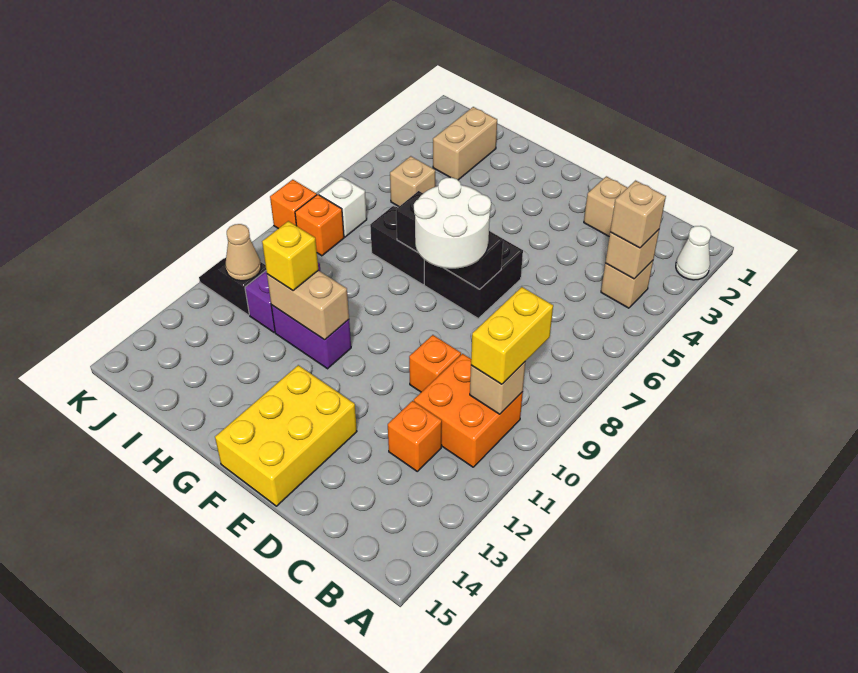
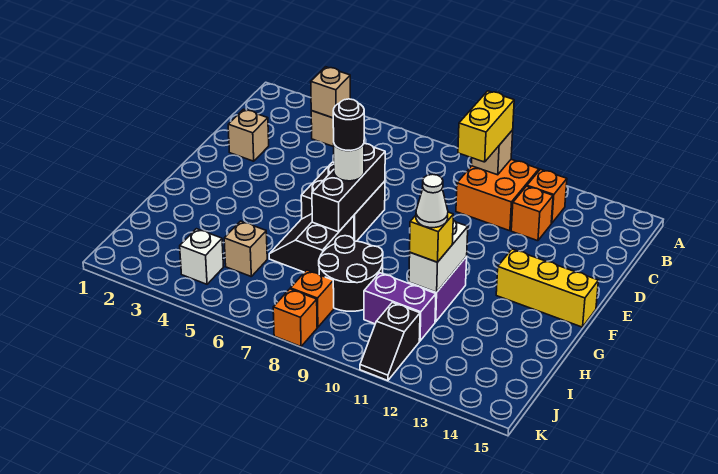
white 1x1 cone [676,226,711,280] -> white 1x1 cone moved to [416,174,448,228]
tan 1x1 brick [610,181,666,248] -> none
yellow 1x2 brick [471,287,553,384] -> yellow 1x2 brick turned to [458,91,514,162]
orange 1x1 brick [409,335,461,392] -> orange 1x1 brick moved to [527,169,567,223]
white 2x2 round brick [414,178,491,269] -> white 1x1 round brick [334,144,364,181]
yellow 2x3 brick [215,365,357,506] -> yellow 1x3 brick [496,249,598,327]
none -> black 1x1 round brick [333,99,364,151]
tan 1x2 brick [267,270,349,340] -> white 1x2 brick [409,220,468,292]
none -> black 2x2 round brick [319,236,383,311]
tan 1x2 brick [433,107,497,180] -> none
white 1x1 brick [319,177,367,237] -> white 1x1 brick moved to [180,229,223,284]
tan 1x1 cone [226,224,261,281] -> none

